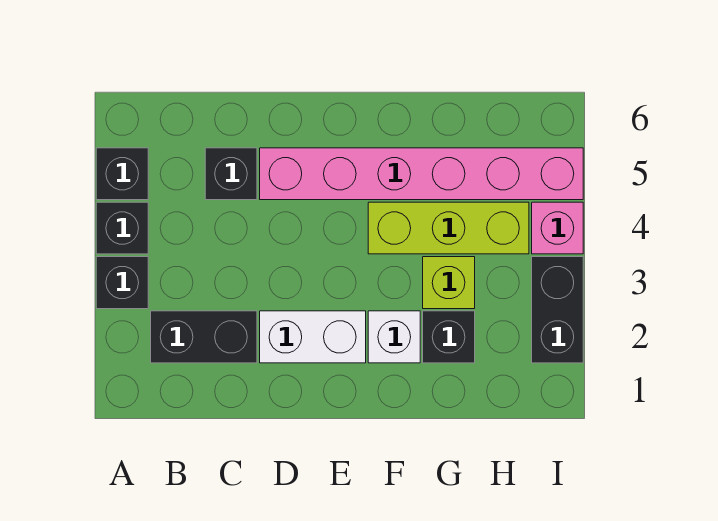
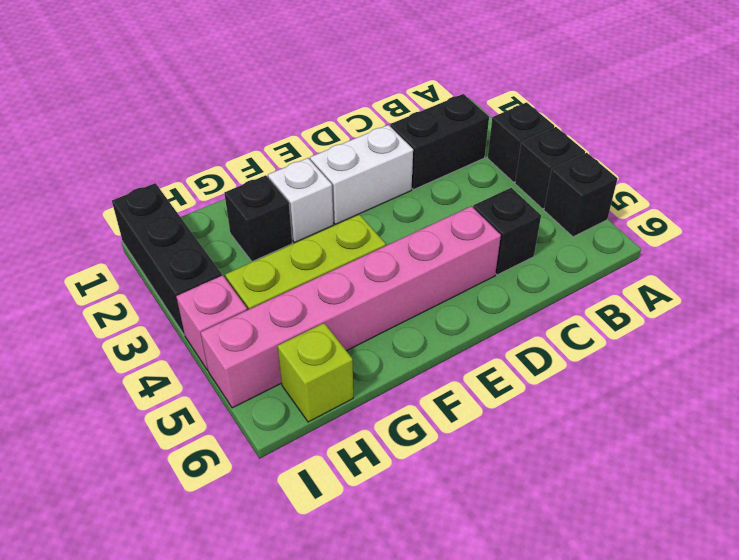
lime 1x1 brick [423,257,475,309] -> lime 1x1 brick moved to [278,323,353,422]
black 1x2 brick [532,257,583,363] -> black 1x3 brick [112,183,222,335]

